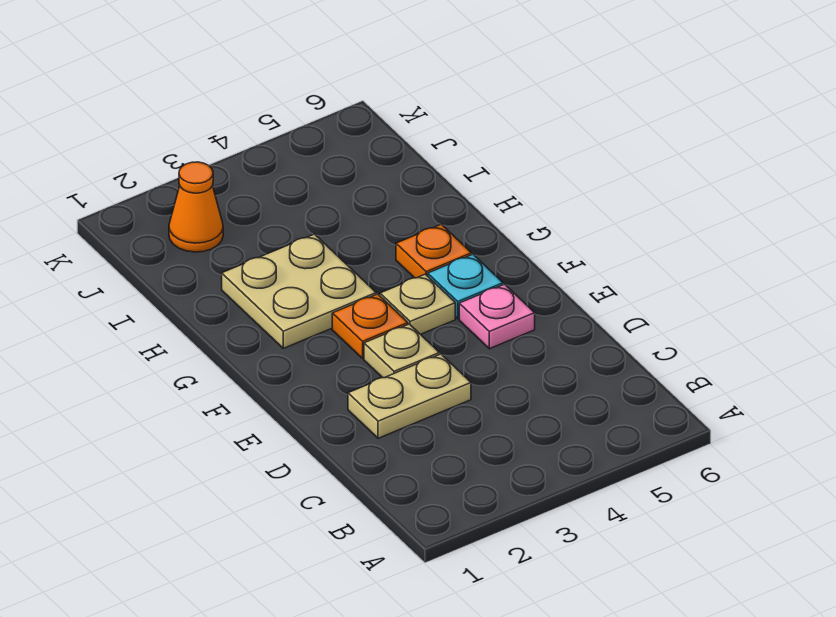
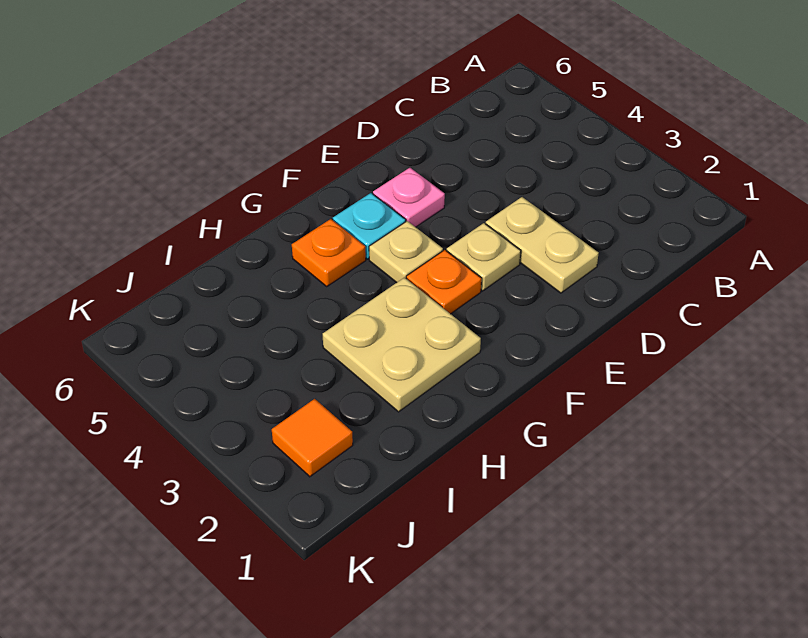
orange 1x1 cone [169,162,223,252] -> orange 1x1 tile [272,399,353,477]

